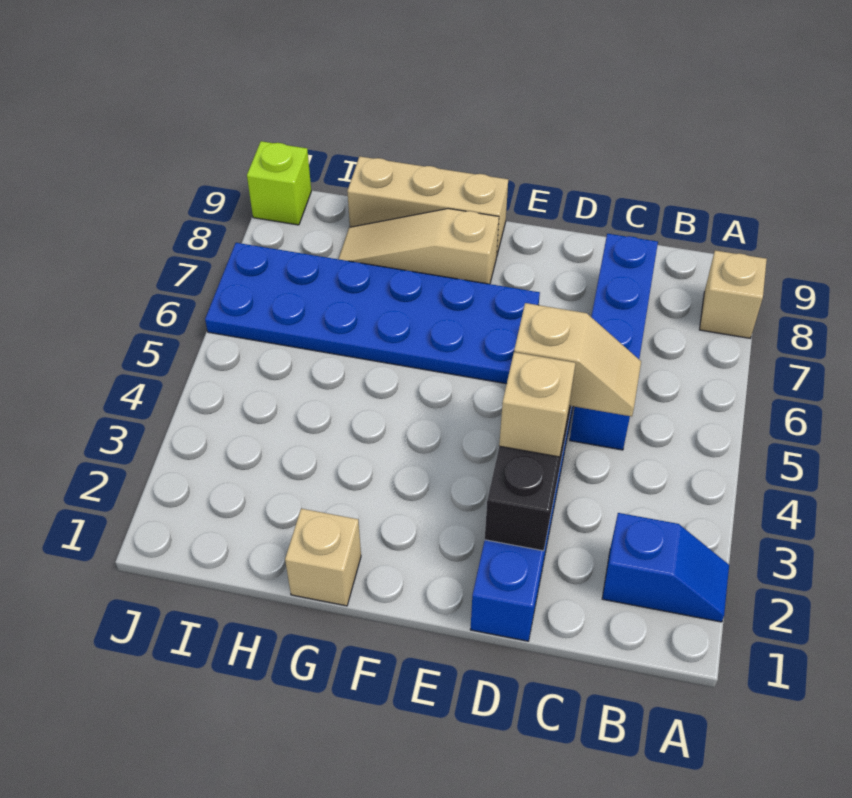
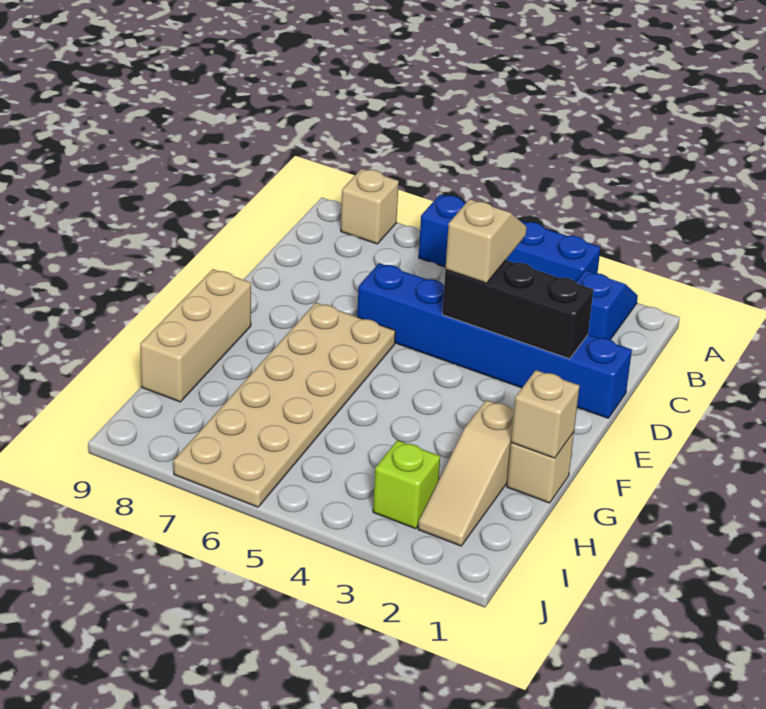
blue 1x4 brick [570,234,658,450] -> blue 1x4 brick moved to [419,194,601,282]
tan 1x1 brick [499,352,575,457] -> tan 1x1 brick moved to [511,370,579,458]
blue 2x6 plate [205,243,540,384] -> tan 2x6 plate [174,303,395,507]
tan 1x3 slope [339,209,499,284] -> tan 1x3 slope moved to [418,400,514,546]
lime 1x1 brick [247,141,311,225] -> lime 1x1 brick moved to [373,440,440,529]

